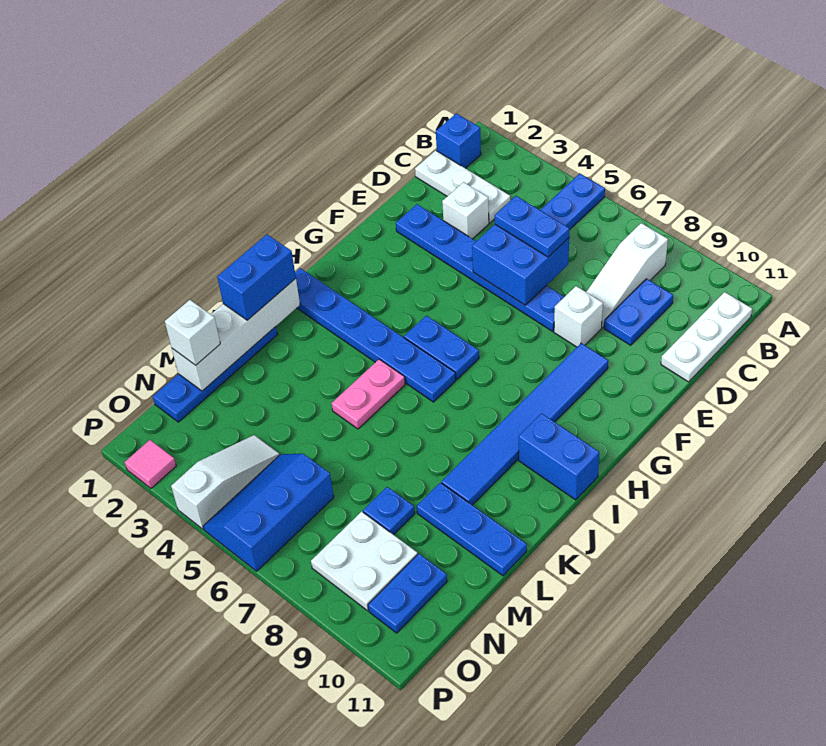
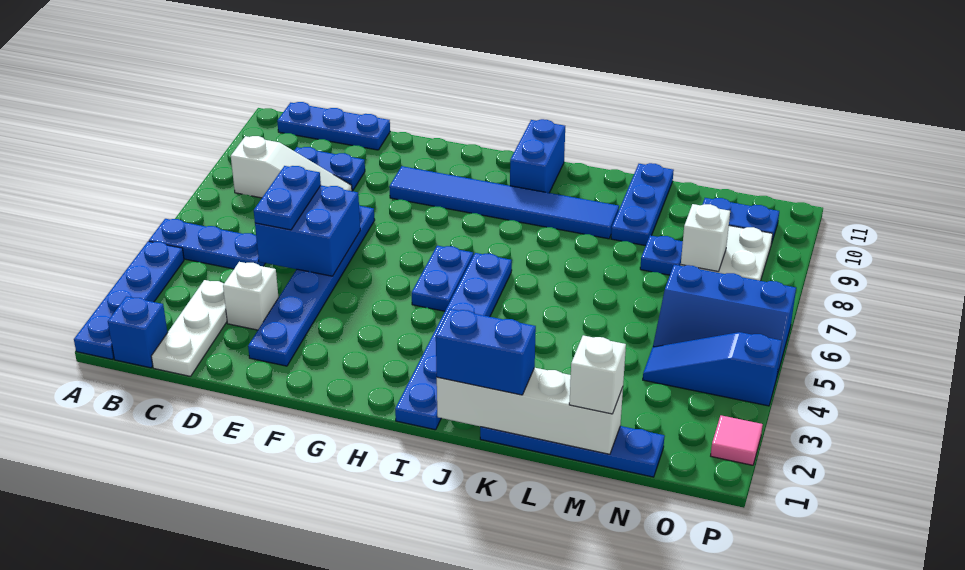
none -> blue 1x4 plate [74,241,184,359]
white 1x3 plate [661,292,752,382] -> blue 1x3 plate [277,102,390,150]
white 1x1 brick [554,286,603,347] -> white 1x1 brick moved to [681,204,730,271]
pink 1x2 plate [332,359,405,429] -> none
white 1x3 slope [171,435,279,529] -> blue 1x3 slope [643,332,782,406]

